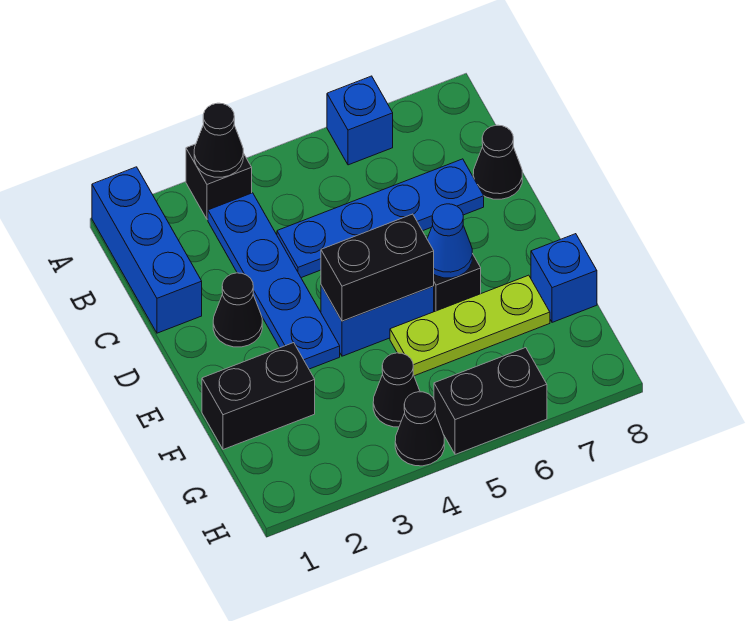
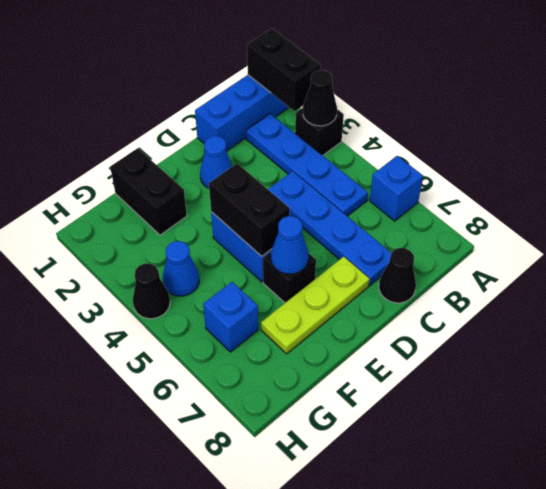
blue 1x4 plate [208,193,340,369] -> blue 1x4 plate turned to [246,114,368,216]
black 1x1 cone [213,273,262,347] -> blue 1x1 cone [200,136,232,188]
lime 1x3 plate [390,275,550,376] -> lime 1x3 plate turned to [261,257,370,354]
blue 1x1 brick [531,234,597,322] -> blue 1x1 brick moved to [203,282,258,352]
black 1x1 cone [373,353,420,427] -> blue 1x1 cone [163,241,199,296]
black 1x2 brick [434,348,547,454] -> black 1x2 brick moved to [247,28,320,111]

